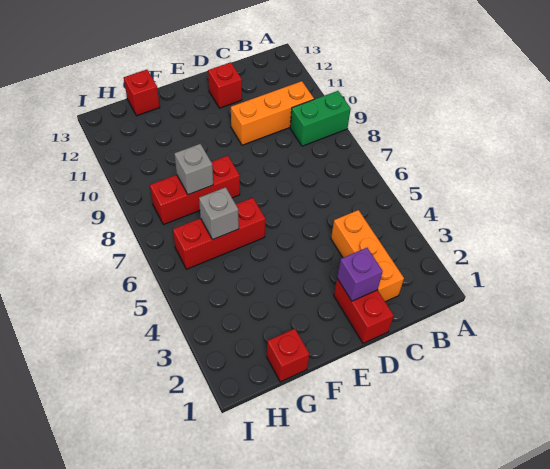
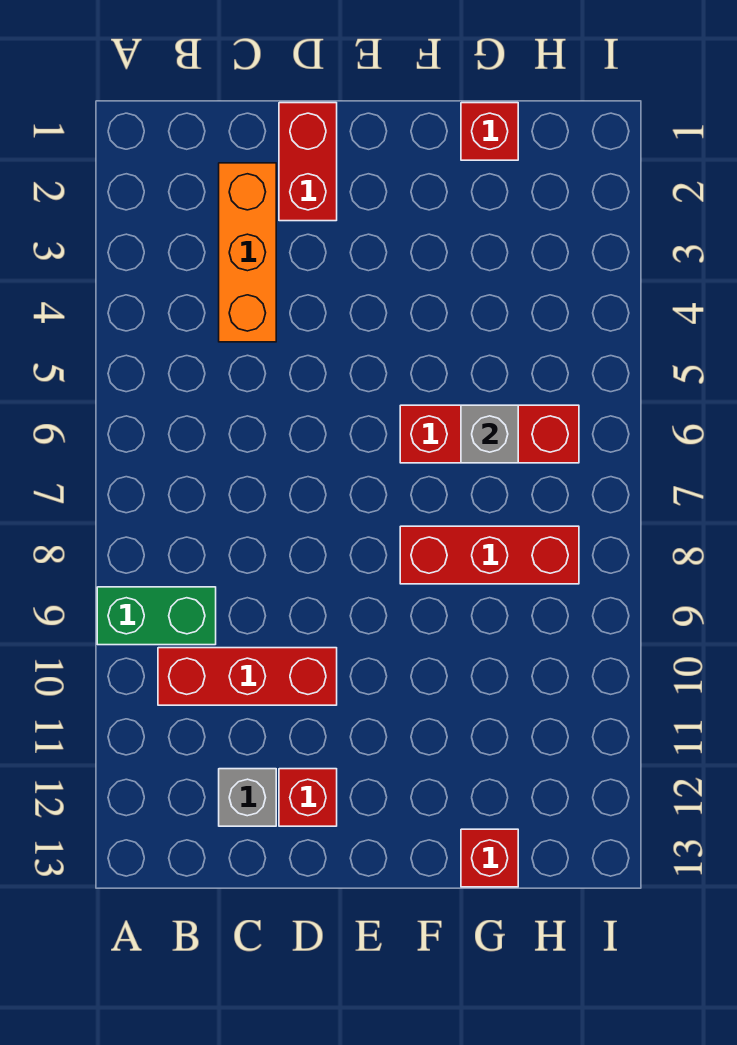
orange 1x3 brick [231,81,314,145] -> red 1x3 brick [158,648,337,705]
purple 1x1 brick [337,248,383,301] -> none
grey 1x1 brick [174,144,213,195] -> grey 1x1 brick moved to [219,769,276,826]

